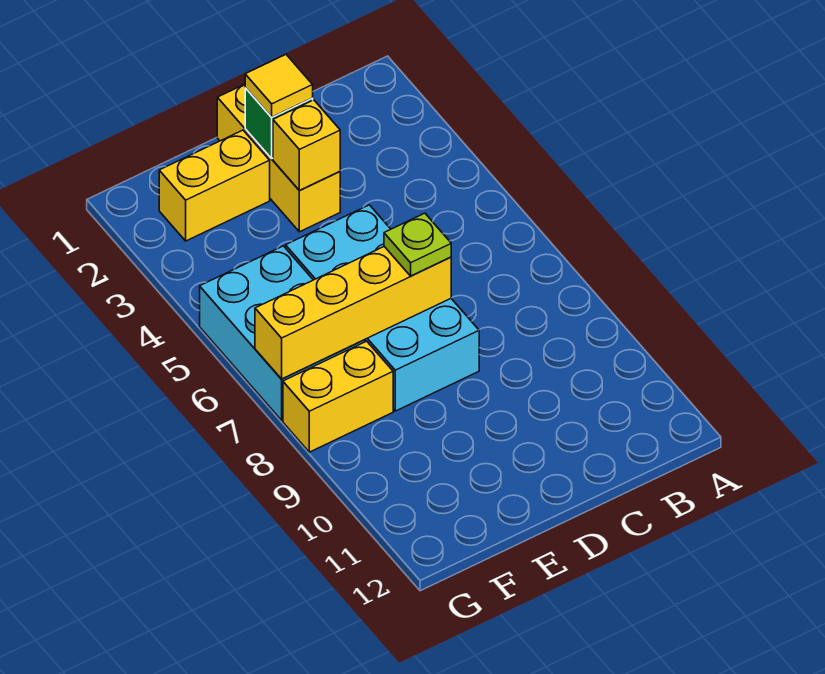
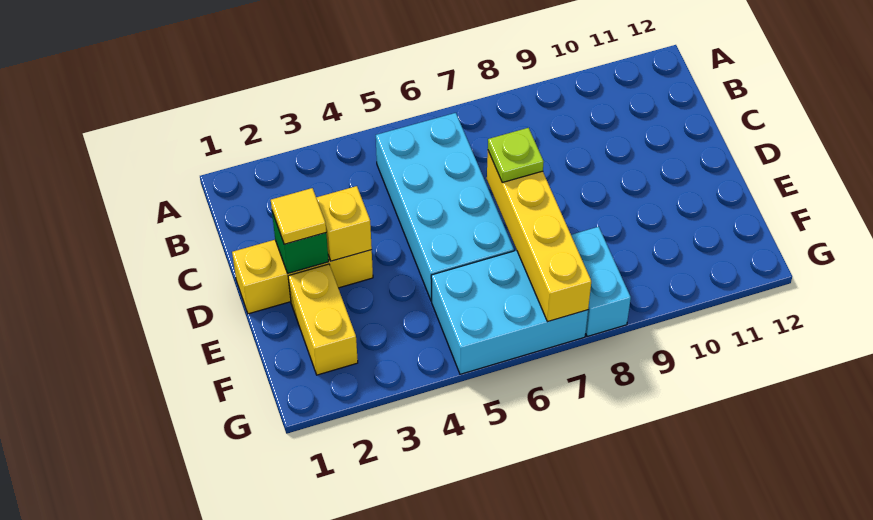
cyan 2x4 brick [286,205,479,411] -> cyan 2x4 brick turned to [376,113,514,301]
yellow 1x2 brick [283,341,393,452] -> cyan 1x2 brick [571,227,631,337]

